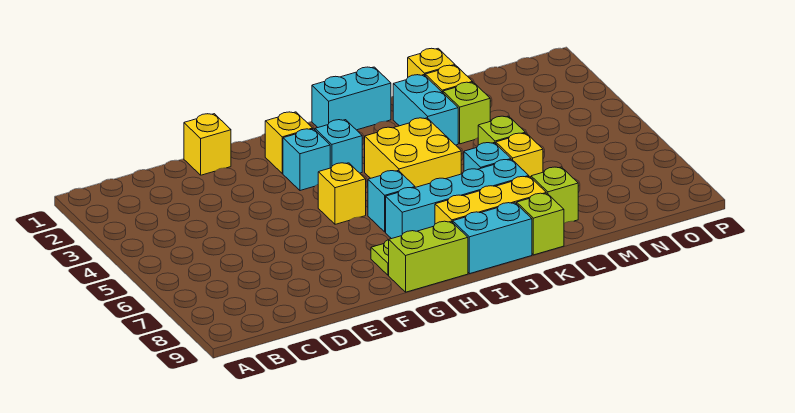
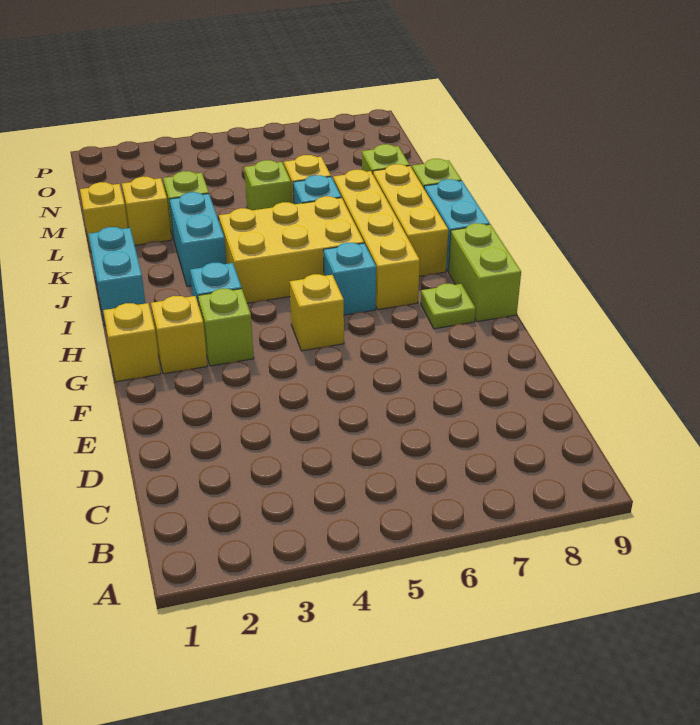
yellow 1x1 brick [184,114,231,175] -> yellow 1x1 brick moved to [103,303,161,382]
cyan 1x1 brick [283,129,330,191] -> lime 1x1 brick [198,289,254,366]
cyan 1x4 brick [386,159,529,239] -> yellow 1x4 brick [333,170,420,310]
yellow 2x2 brick [365,118,461,187] -> yellow 2x3 brick [219,196,364,303]
cyan 1x2 brick [393,75,458,145] -> cyan 1x2 brick turned to [169,192,226,286]

